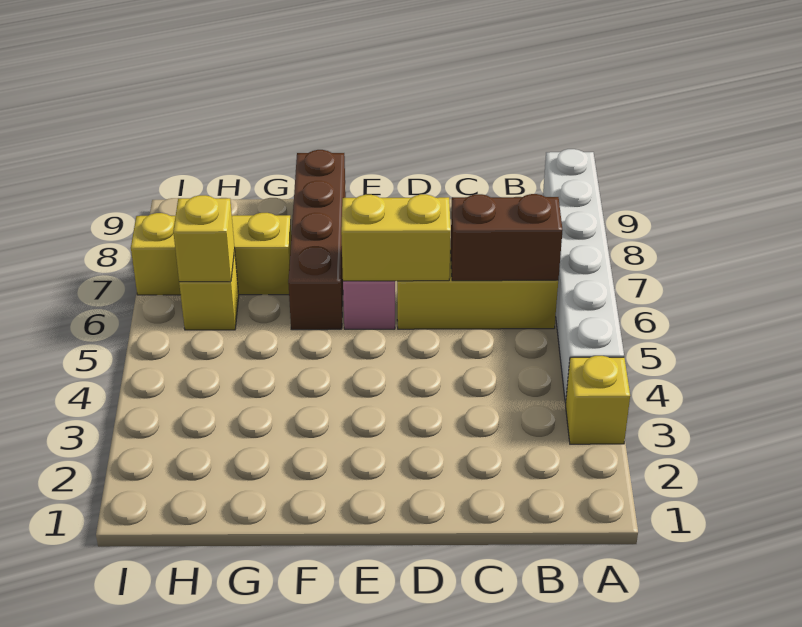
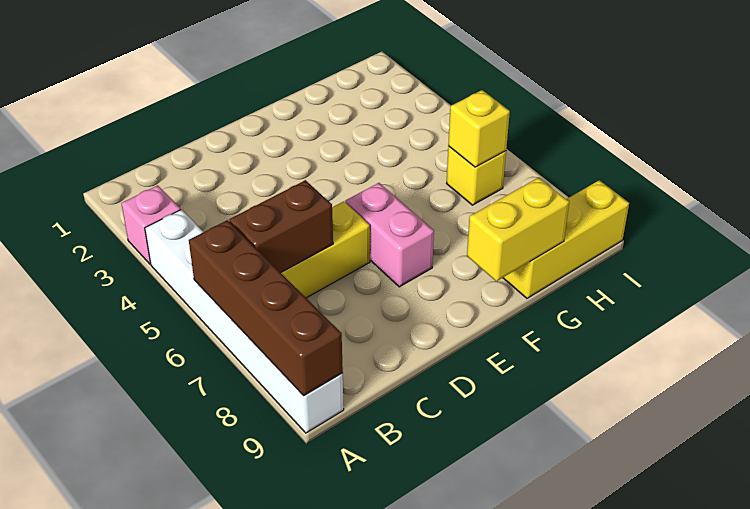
yellow 1x1 brick [566,356,630,444] -> pink 1x1 brick [121,185,181,264]
yellow 1x2 brick [341,194,451,281] -> yellow 1x2 brick moved to [467,178,569,281]
brown 1x4 brick [288,150,346,330] -> brown 1x4 brick moved to [189,220,343,396]
yellow 1x3 brick [131,213,291,295] -> yellow 1x3 brick moved to [503,180,629,298]

